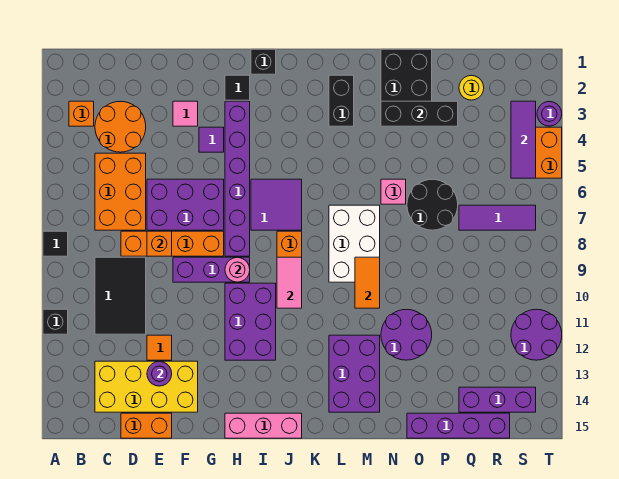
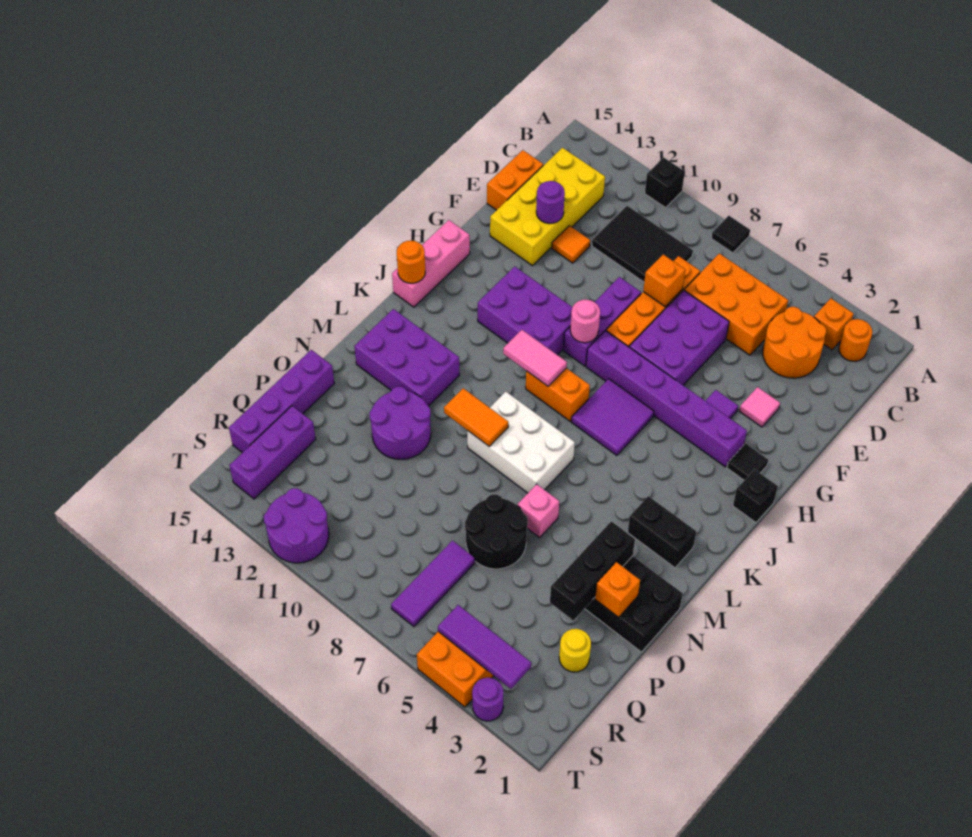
none -> orange 1x1 round brick [839,319,872,361]
none -> orange 1x1 round brick [397,241,425,283]
none -> orange 1x1 brick [595,562,640,617]

